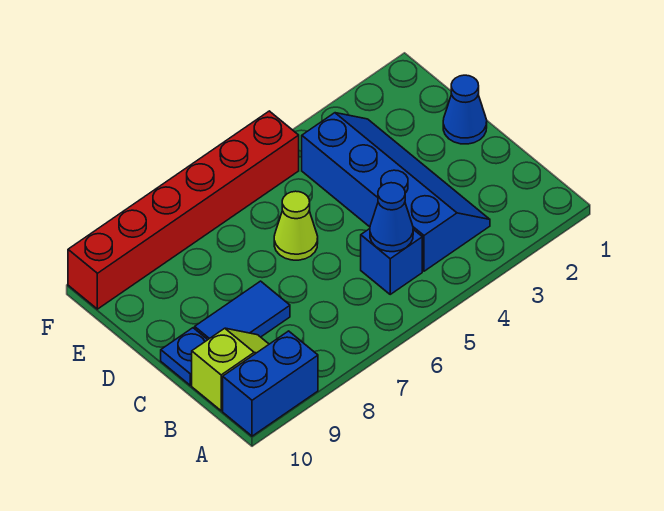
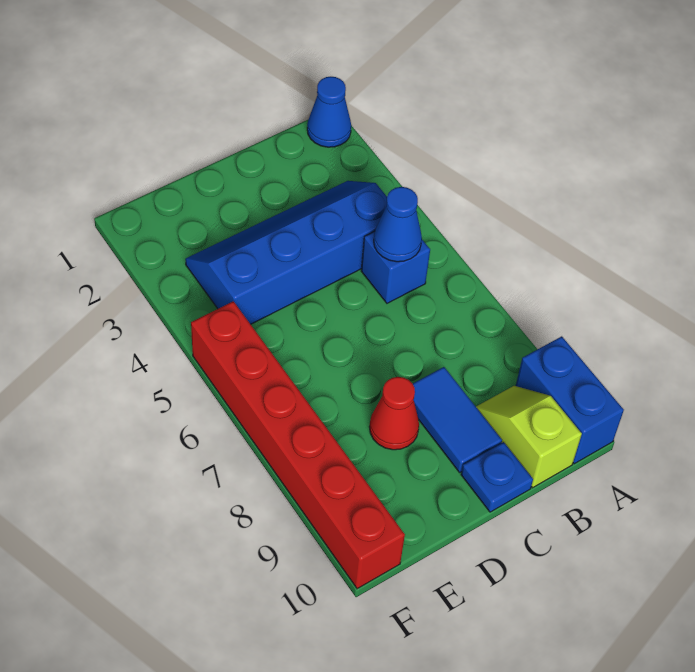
blue 1x1 cone [443,75,487,144] -> blue 1x1 cone moved to [307,77,351,147]
lime 1x1 cone [274,191,318,260] -> none
none -> red 1x1 cone [369,377,419,450]

